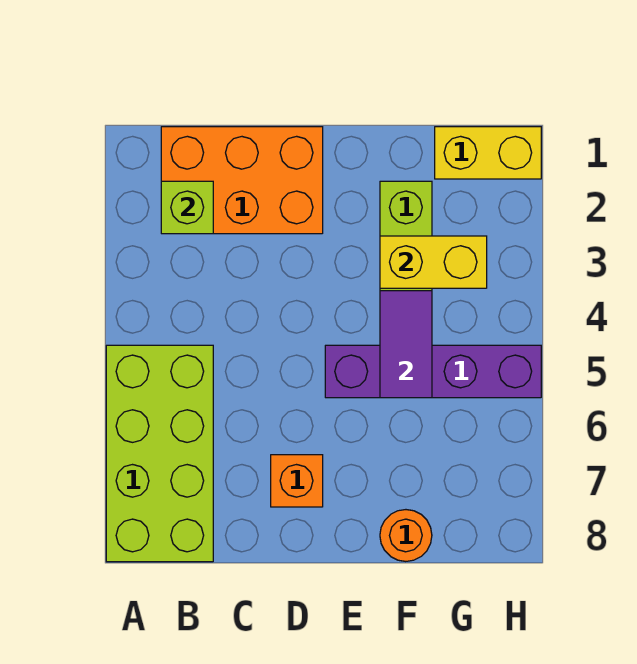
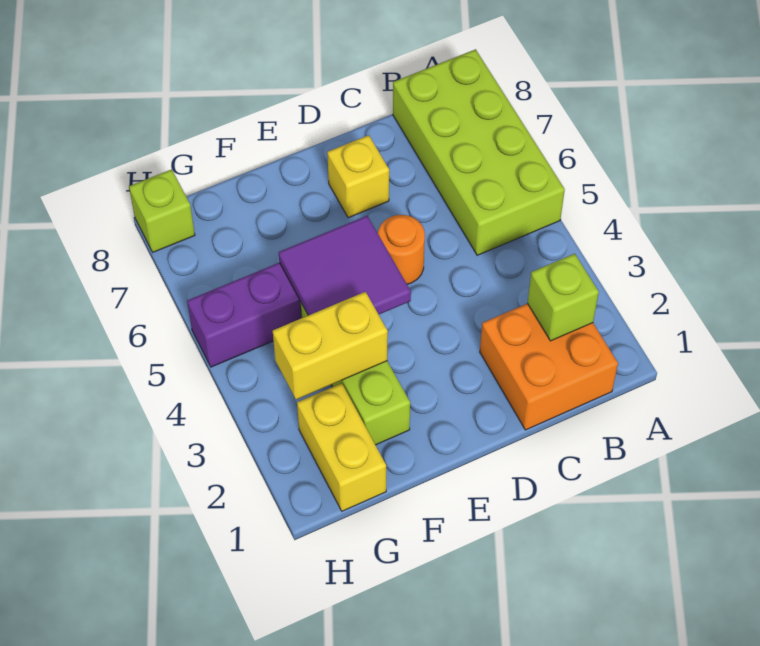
orange 2x3 brick [161,127,323,234] -> orange 2x2 brick [480,304,618,430]
orange 1x1 brick [271,455,323,507] -> yellow 1x1 brick [327,135,389,218]
purple 1x2 tile [380,291,432,398] -> purple 2x2 tile [279,216,411,315]
orange 1x1 round brick [380,510,432,561] -> orange 1x1 round brick moved to [378,215,425,284]
yellow 1x2 brick [435,127,541,179] -> yellow 1x2 brick turned to [297,383,386,511]
none -> lime 1x1 brick [129,169,195,252]

